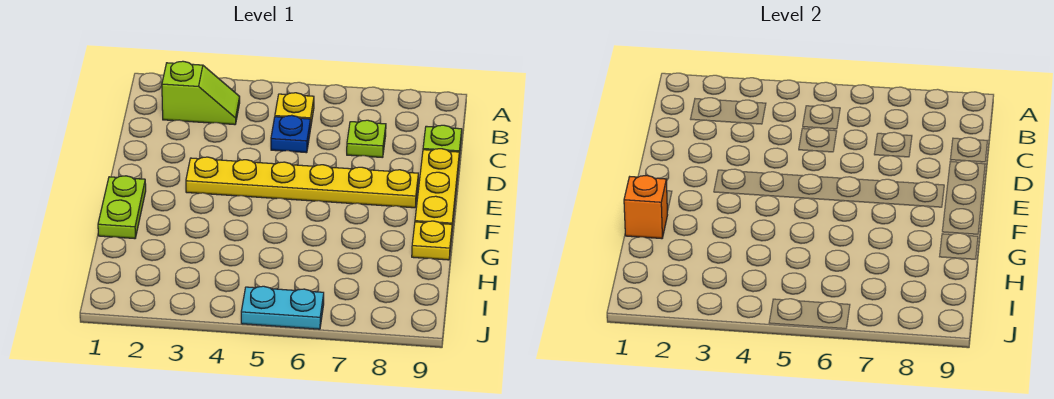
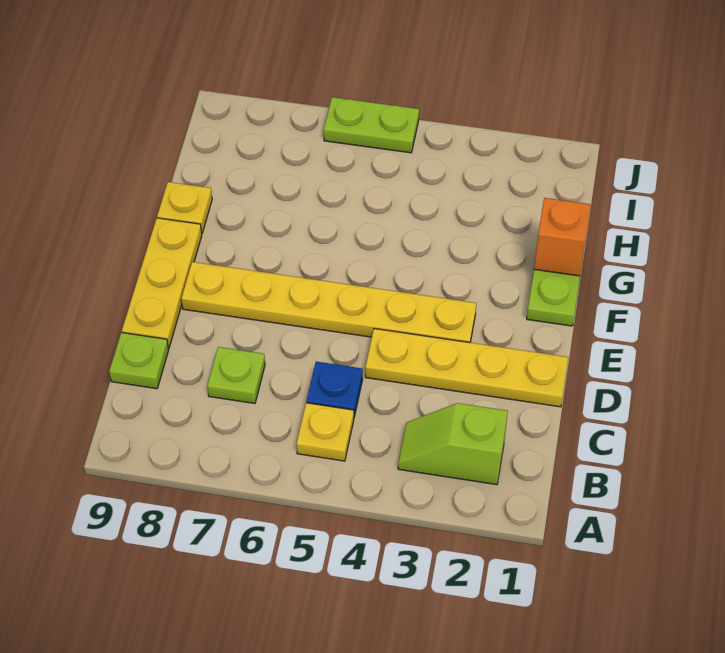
none -> yellow 1x4 plate [365,329,568,407]
cyan 1x2 plate [241,286,324,329] -> lime 1x2 plate [324,97,419,153]

